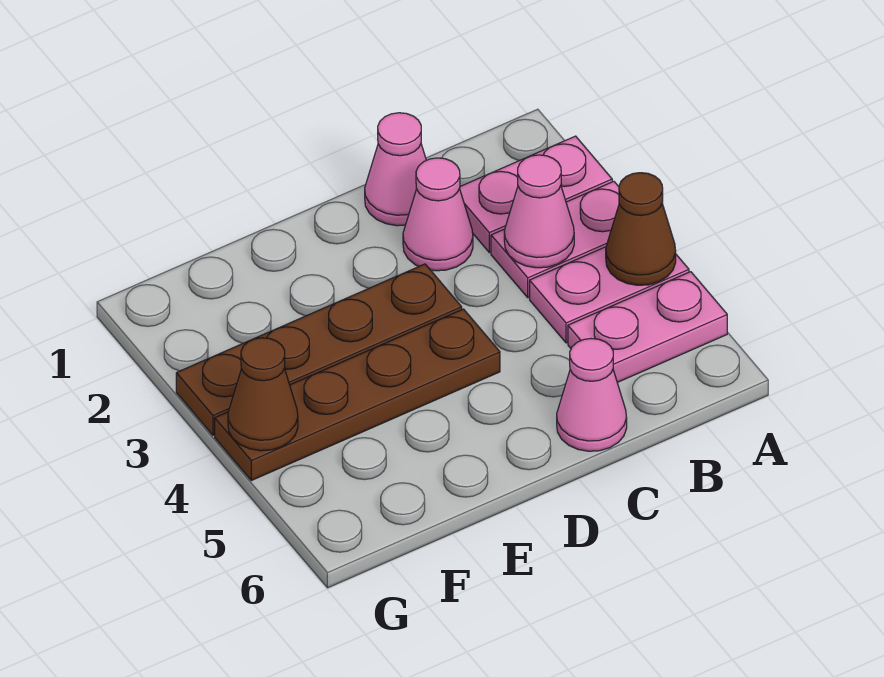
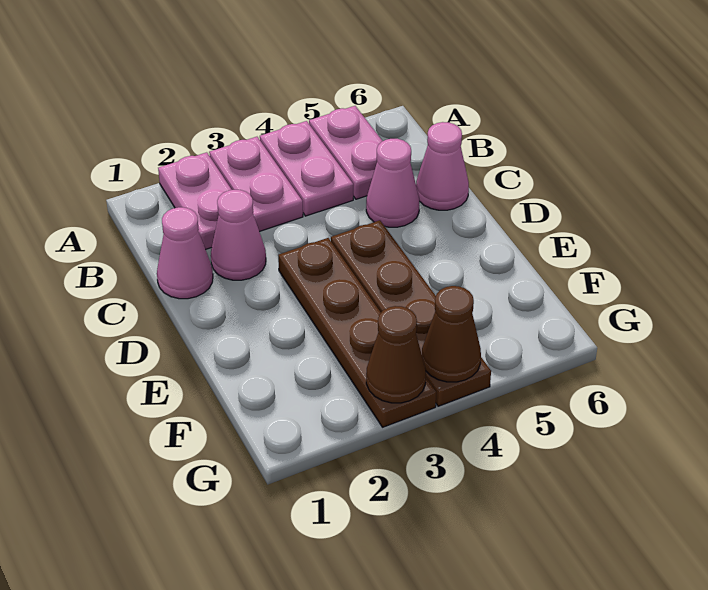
brown 1x1 cone [606,173,676,285] -> brown 1x1 cone moved to [366,306,426,403]
pink 1x1 cone [504,155,574,268] -> pink 1x1 cone moved to [366,139,419,227]

